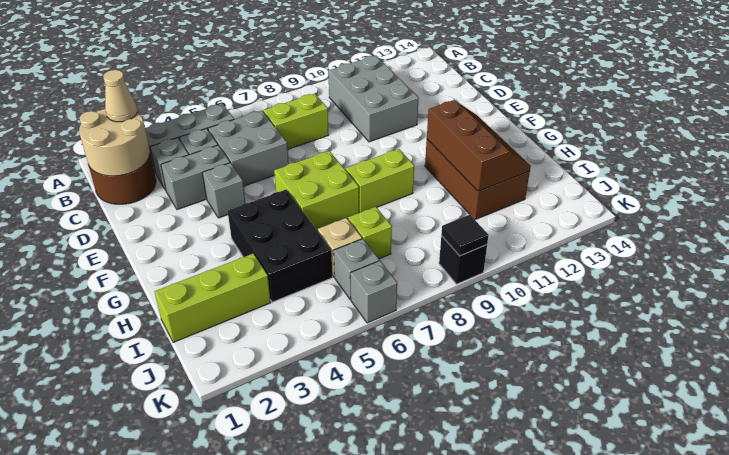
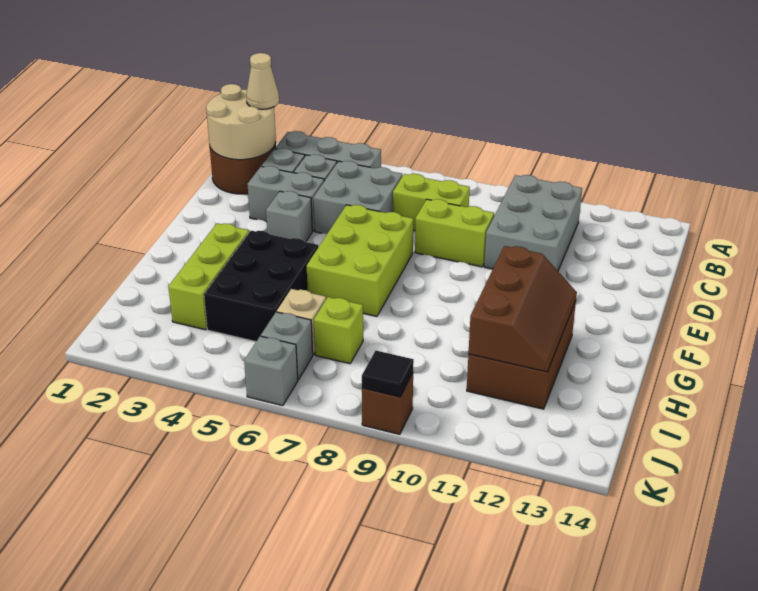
lime 2x2 brick [274,151,359,230] -> lime 2x3 brick [307,205,413,316]
lime 1x2 brick [346,149,414,213] -> lime 1x2 brick moved to [415,199,494,267]
lime 1x3 brick [154,254,271,342] -> lime 1x3 brick turned to [168,223,249,330]
black 1x1 brick [439,236,487,284] -> brown 1x1 brick [362,373,413,434]

